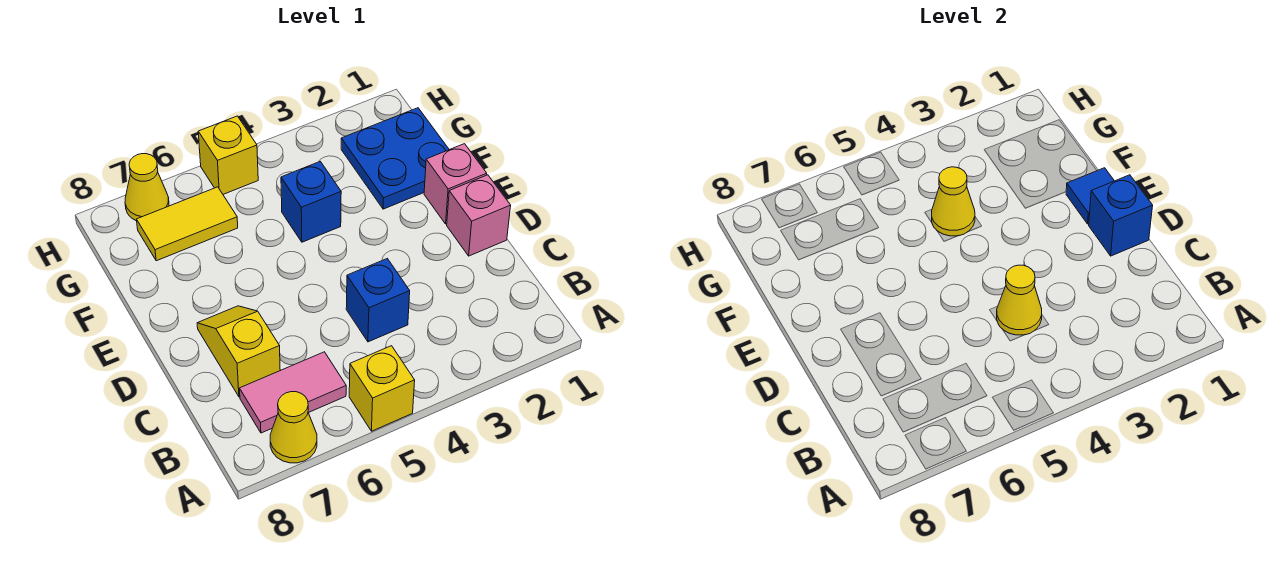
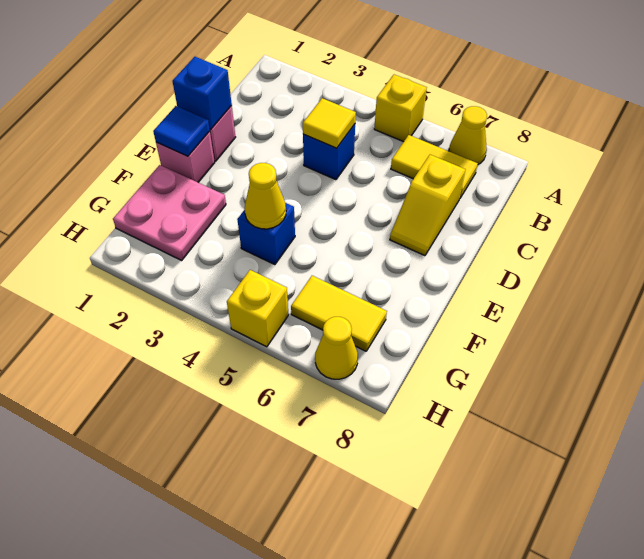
pink 1x2 tile [239,352,346,433] -> yellow 1x2 tile [391,135,478,198]
yellow 1x1 cone [997,265,1042,335] -> yellow 1x1 tile [303,98,356,148]
blue 2x2 plate [341,108,449,209] -> pink 2x2 plate [113,165,226,260]

